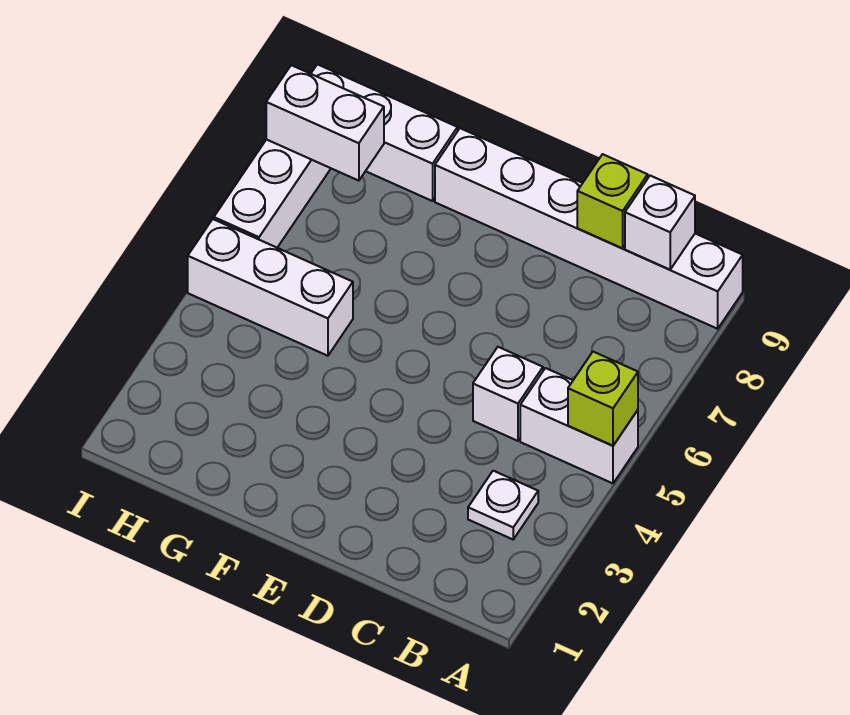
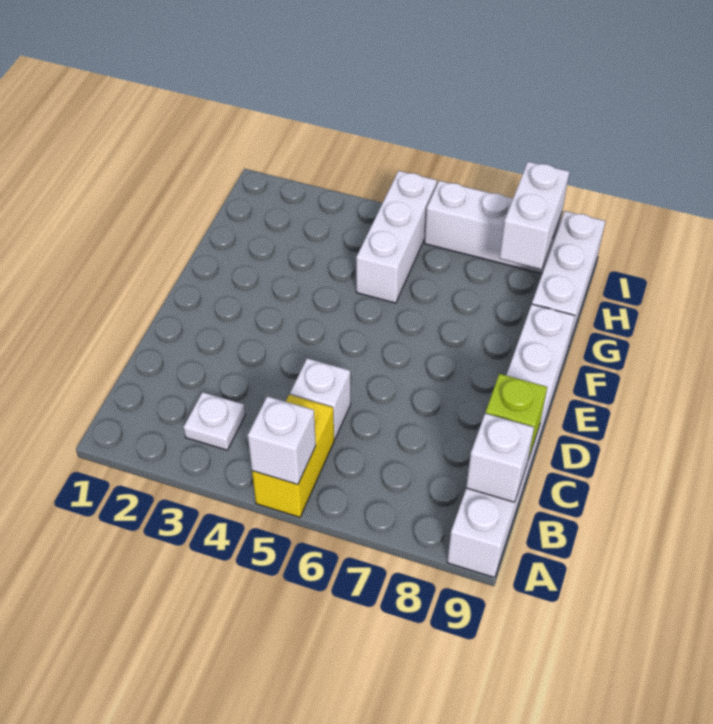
white 1x2 brick [520,368,638,483] -> yellow 1x2 brick [252,395,334,517]
lime 1x1 brick [568,352,638,446] -> white 1x1 brick [248,396,316,485]

